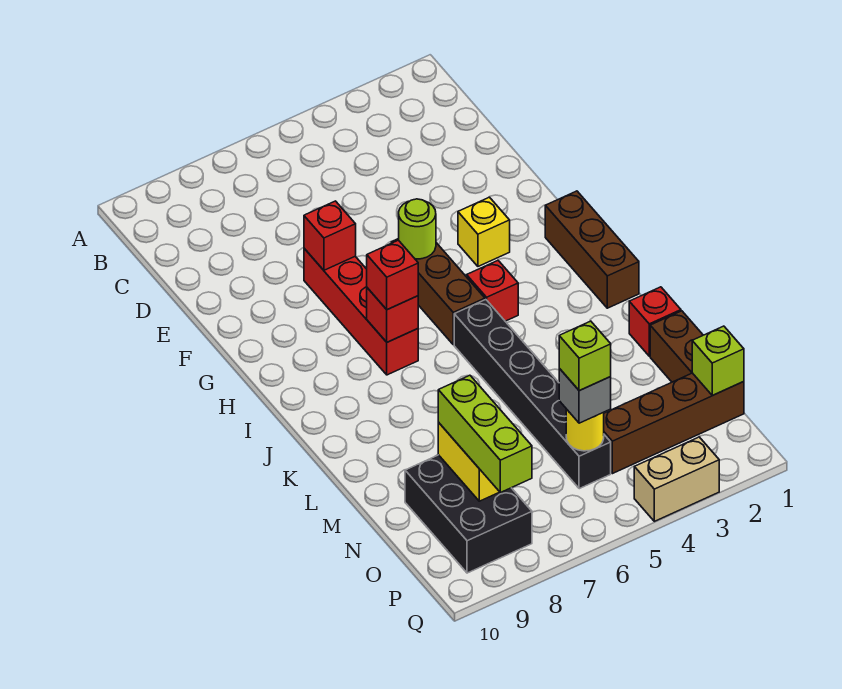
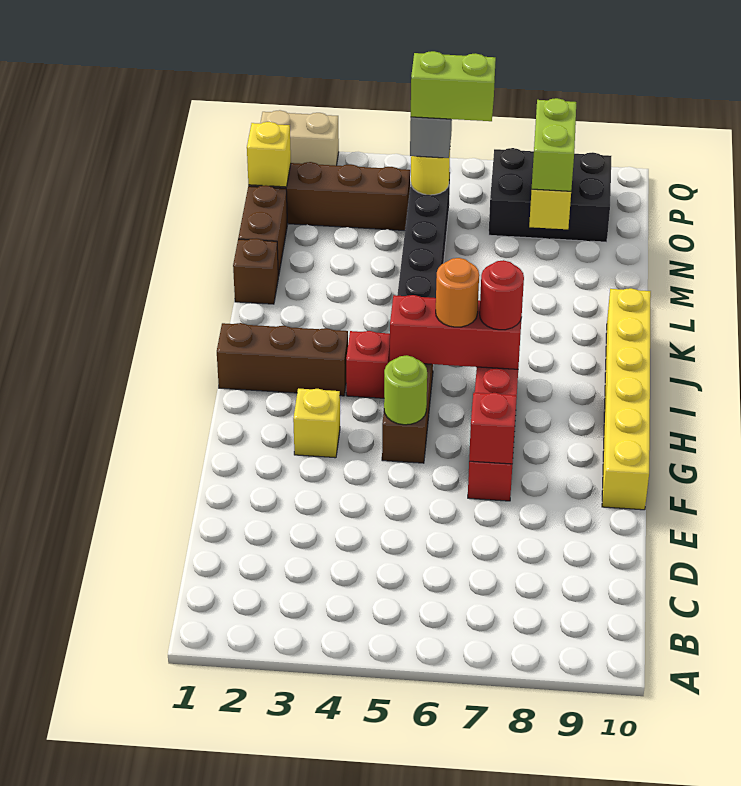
none -> yellow 1x6 brick [602,288,651,510]
brown 1x3 brick [545,191,639,308] -> brown 1x3 brick turned to [217,323,348,396]
none -> orange 1x1 round brick [436,258,479,327]
red 1x1 brick [367,288,418,342] -> red 1x3 brick [390,295,522,369]
red 1x1 brick [367,240,418,310] -> red 1x1 round brick [480,260,524,330]
red 1x1 brick [629,287,681,356] -> brown 1x1 brick [233,238,278,304]
black 2x3 brick [405,455,532,573] -> black 2x3 brick turned to [489,148,611,242]
lime 1x3 brick [438,375,532,493] -> lime 1x2 brick [532,98,576,191]
lime 1x1 brick [692,326,744,395] -> yellow 1x1 brick [247,122,291,187]
lime 1x1 brick [559,321,611,391] -> lime 1x2 brick [411,51,496,121]
tan 1x2 brick [634,437,719,521] -> tan 1x2 brick moved to [260,110,339,166]

